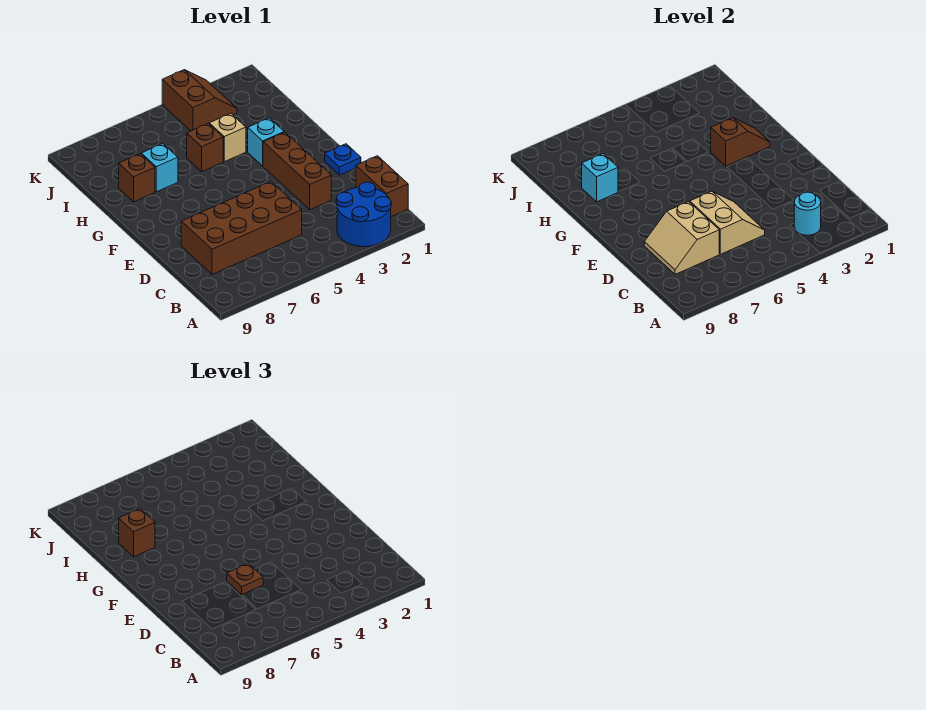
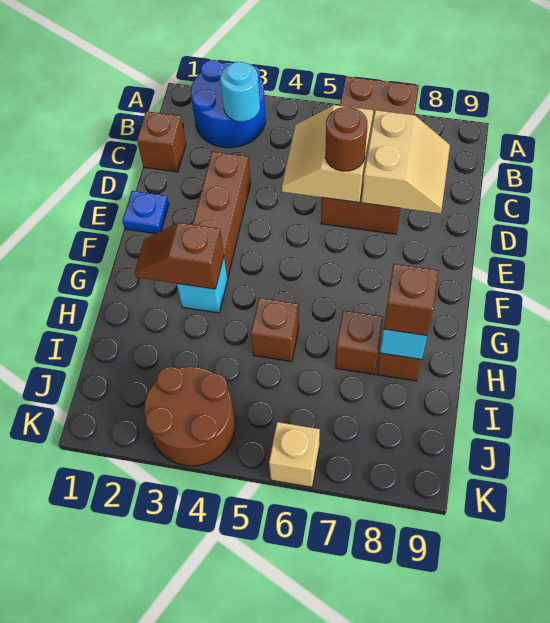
brown 1x2 brick [356,156,408,217] -> brown 1x1 brick [137,111,186,172]
brown 2x4 brick [181,182,302,274] -> brown 2x4 brick turned to [321,77,419,234]
brown 1x1 plate [227,563,263,595] -> brown 1x1 round brick [325,107,367,171]
tan 1x1 brick [209,113,246,162] -> tan 1x1 brick moved to [269,422,320,487]
cyan 1x1 brick [141,144,178,192] -> brown 1x1 brick [335,310,383,374]
brown 2x2 slope [162,70,237,131] -> brown 2x2 round brick [144,367,235,466]

